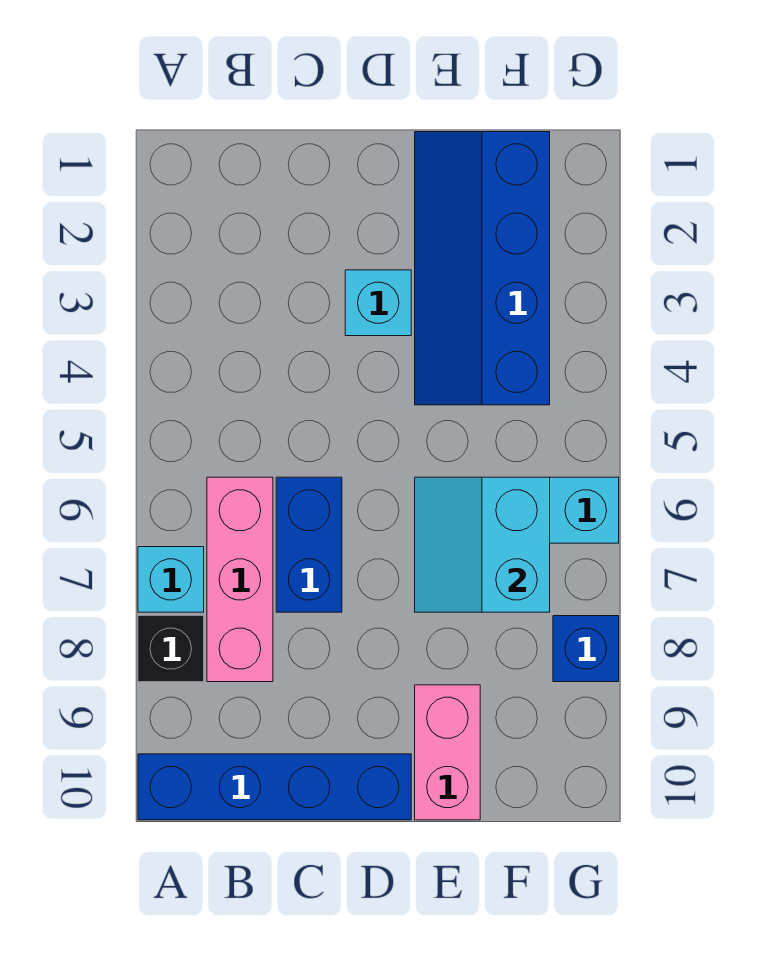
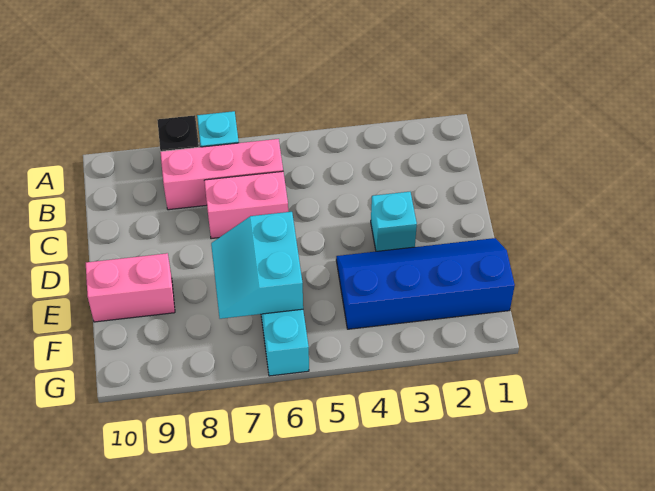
blue 1x4 brick [138,754,411,820] -> none
blue 1x2 brick [276,477,342,612] -> pink 1x2 brick [204,171,288,239]
cyan 2x2 slope [415,477,550,612] -> cyan 2x2 slope turned to [211,212,303,319]
blue 1x1 brick [553,616,619,682] -> none

